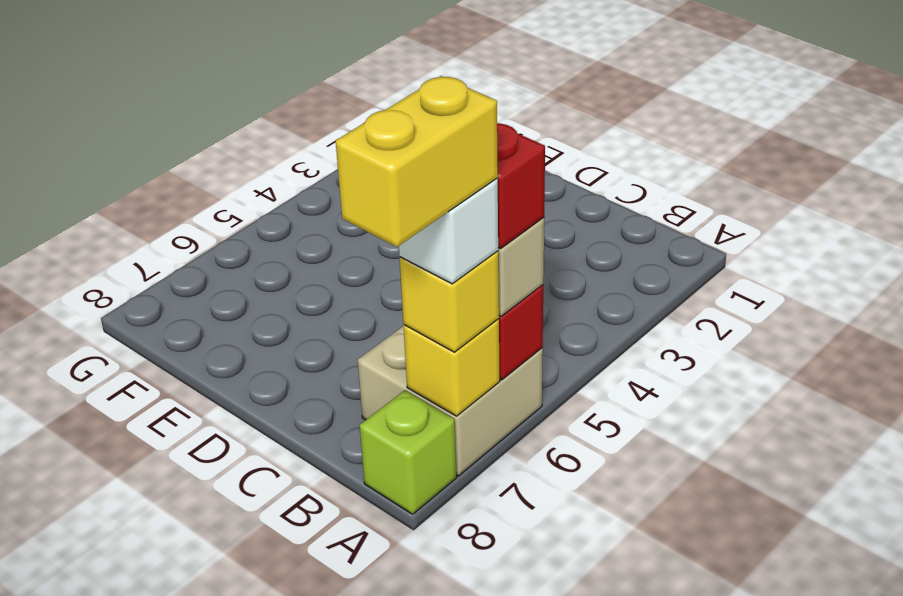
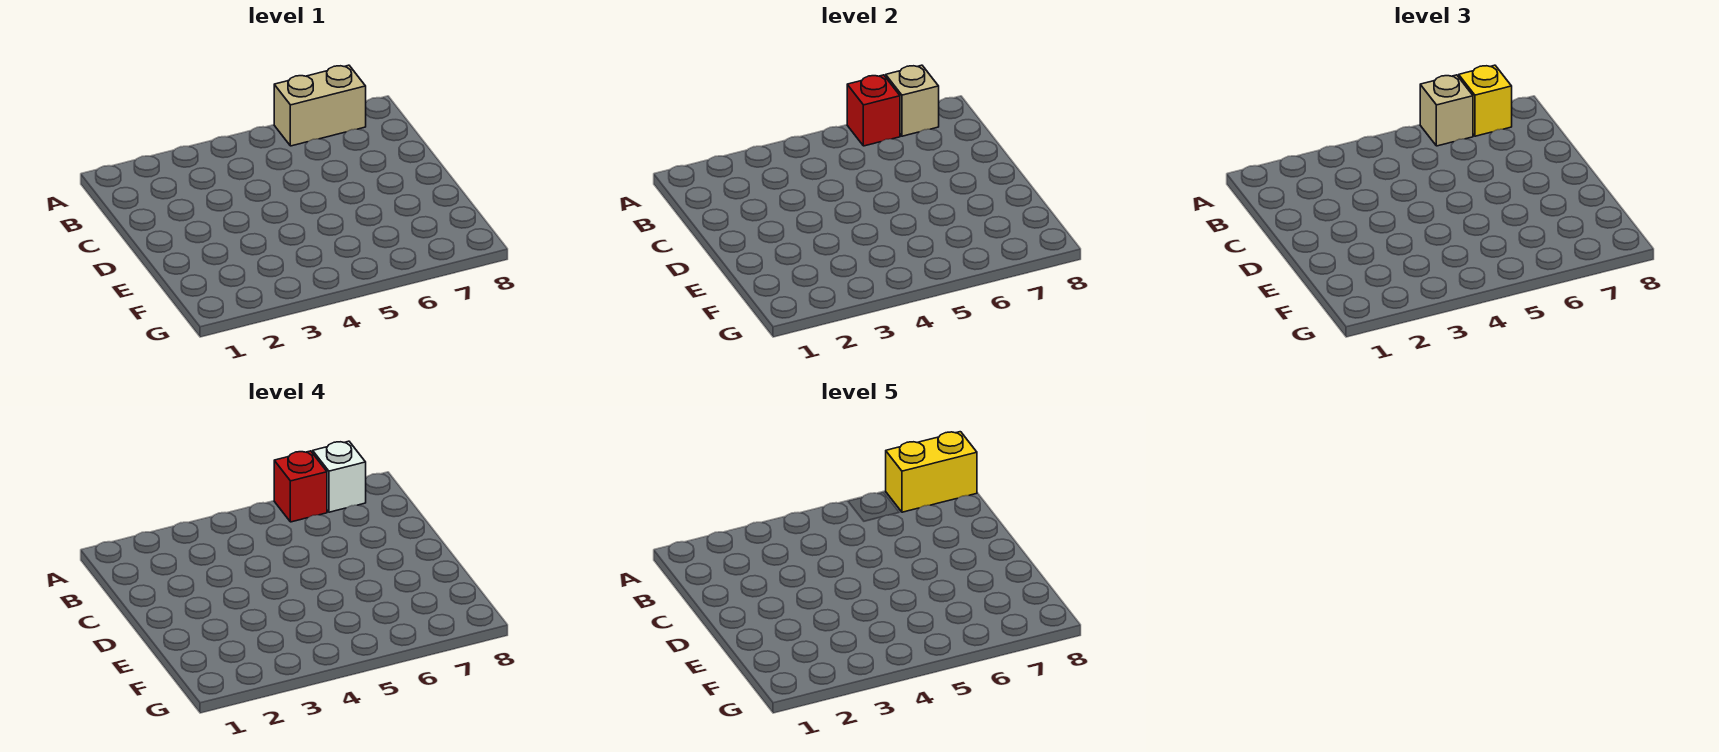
tan 2x2 brick [358,326,543,476] -> tan 1x2 brick [274,65,366,146]
yellow 1x1 brick [404,319,500,416] -> tan 1x1 brick [886,65,939,136]
lime 1x1 brick [360,390,456,514] -> none

